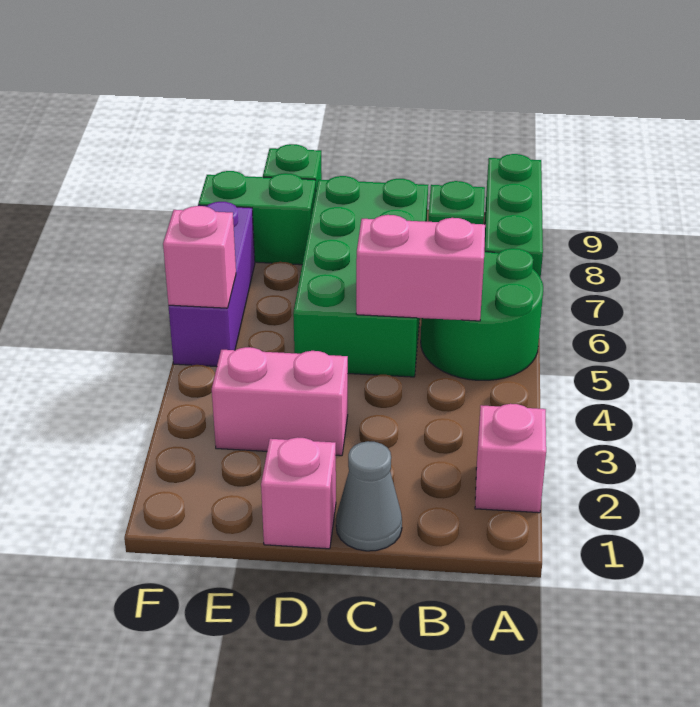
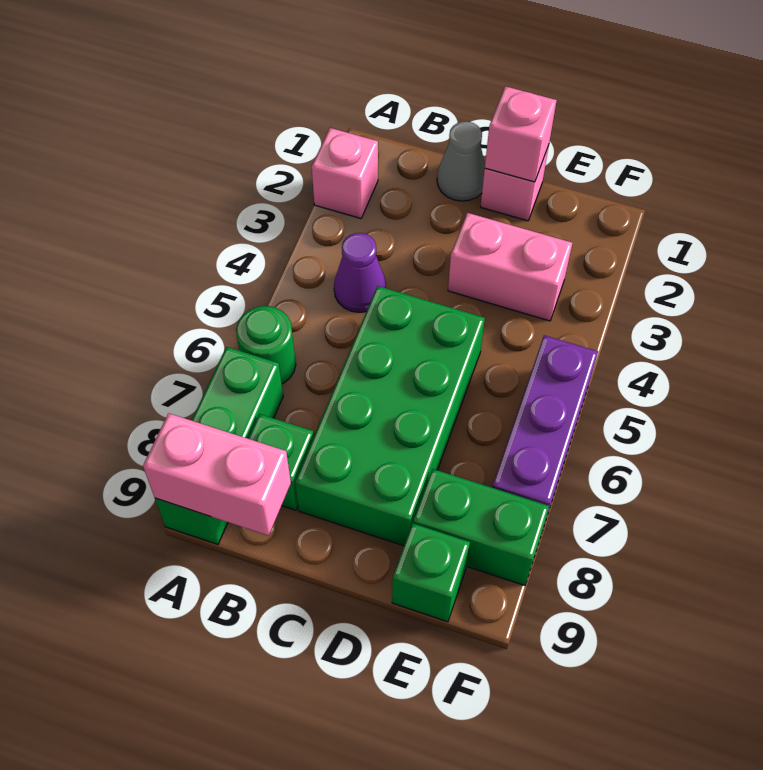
green 2x2 round brick [421,248,543,380] -> green 1x1 round brick [236,306,296,384]
none -> purple 1x1 cone [334,233,386,312]
pink 1x2 brick [356,215,485,321] -> pink 1x2 brick moved to [143,413,291,536]
pink 1x1 brick [163,206,236,308] -> pink 1x1 brick moved to [485,86,557,182]

